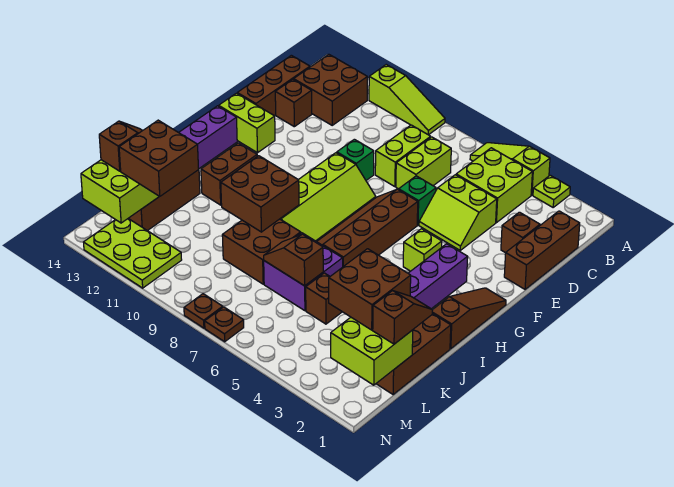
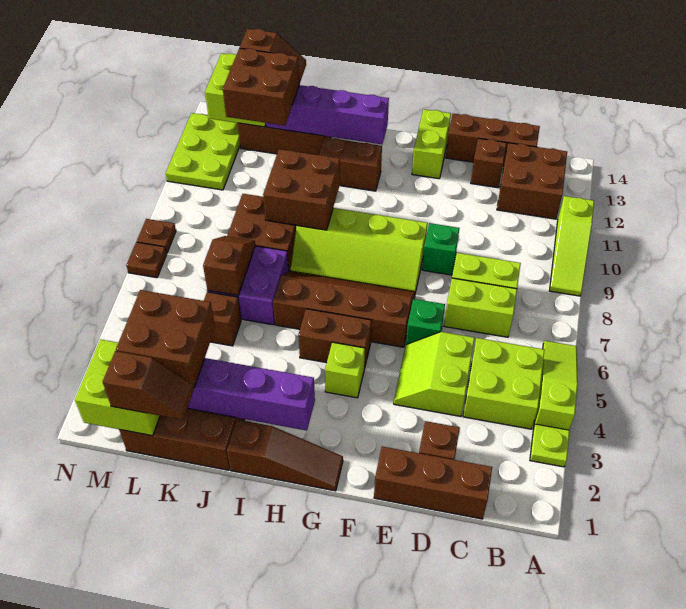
none -> brown 1x2 brick [298,309,372,369]

